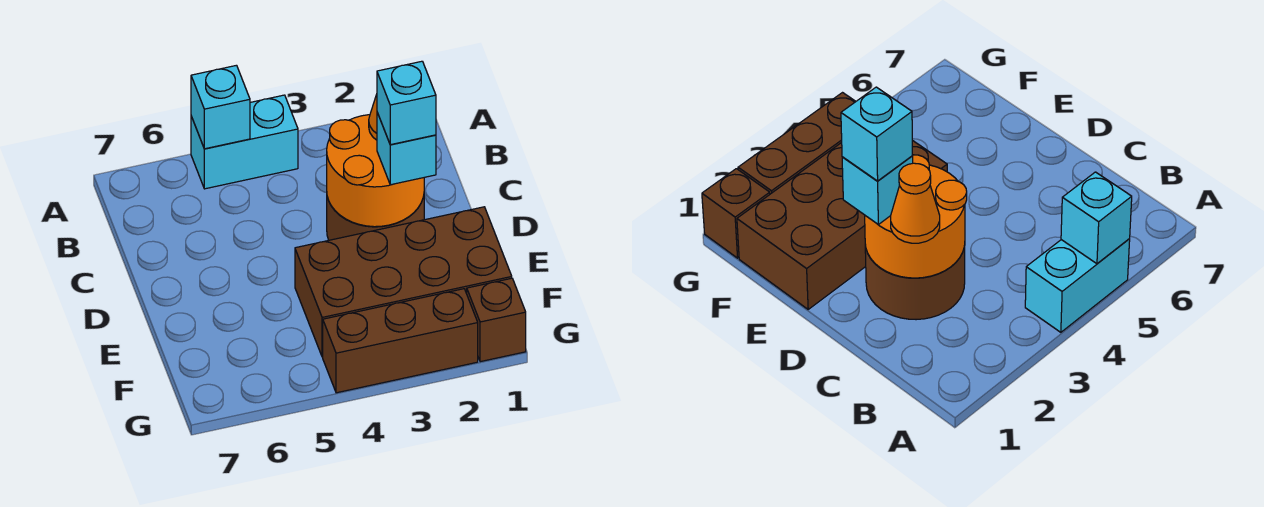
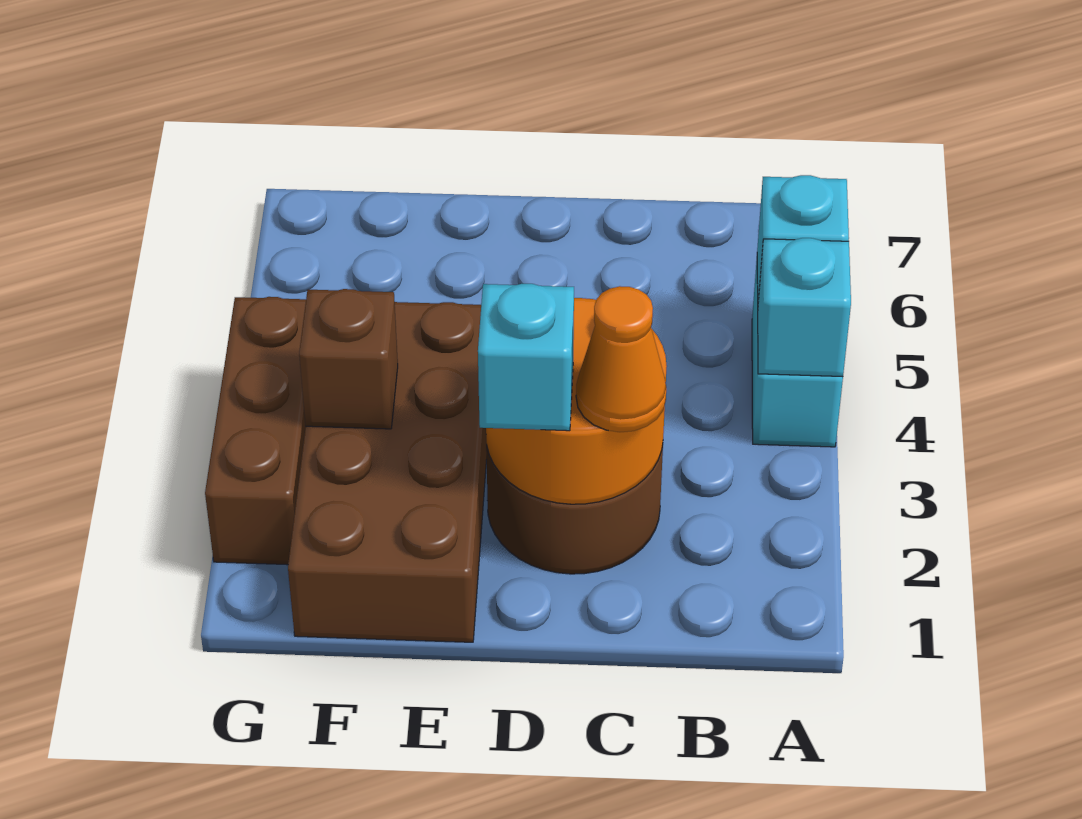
cyan 1x1 brick [377,61,436,145] -> cyan 1x1 brick moved to [758,238,851,377]
brown 1x1 brick [467,278,526,362] -> brown 1x1 brick moved to [299,289,398,429]

